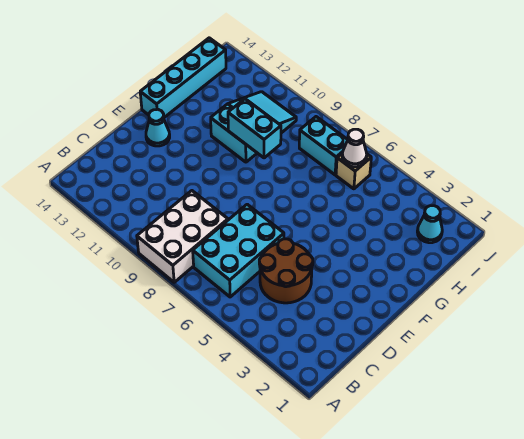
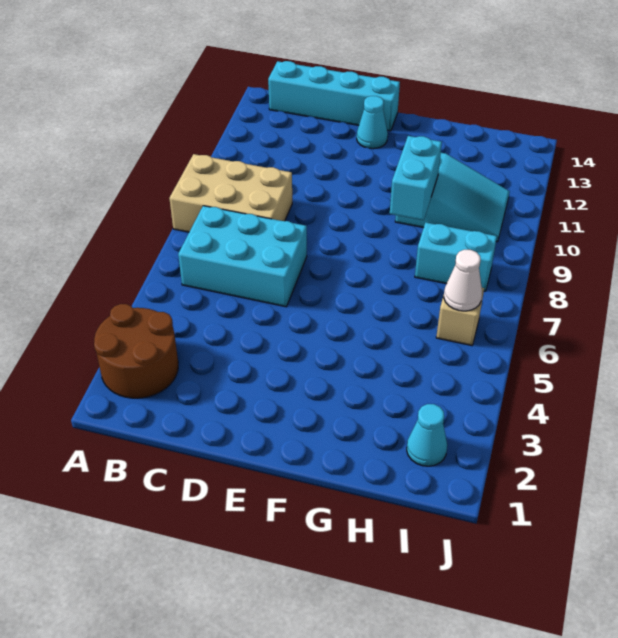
white 2x3 brick [137,191,228,282] -> tan 2x3 brick [169,154,292,232]
brown 2x2 round brick [259,239,313,303] -> brown 2x2 round brick moved to [94,304,178,398]
cyan 1x4 brick [140,38,226,117] -> cyan 1x4 brick moved to [268,61,400,131]
cyan 1x2 brick [299,117,348,175] -> cyan 1x2 brick turned to [415,222,497,291]

